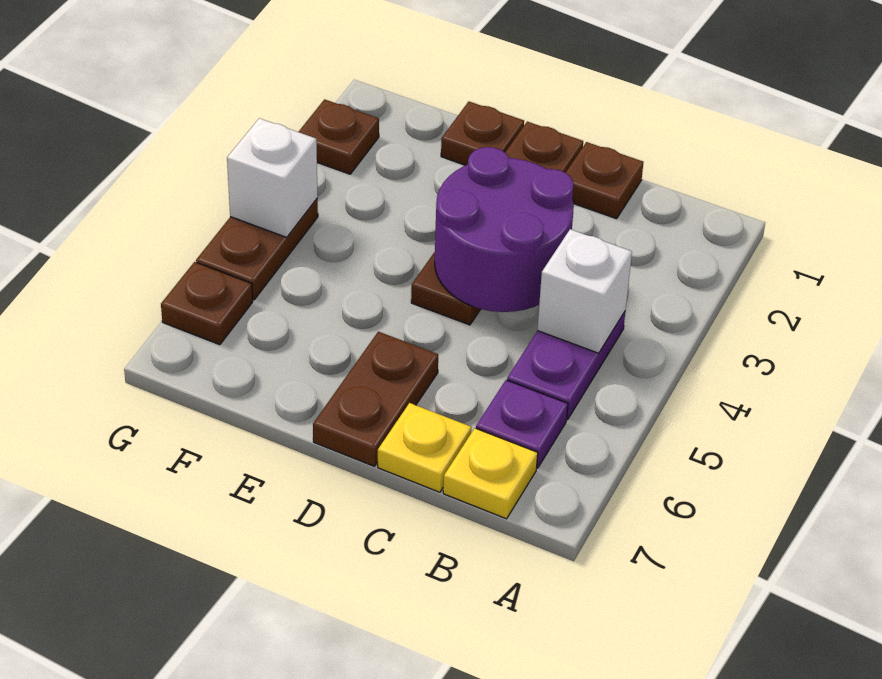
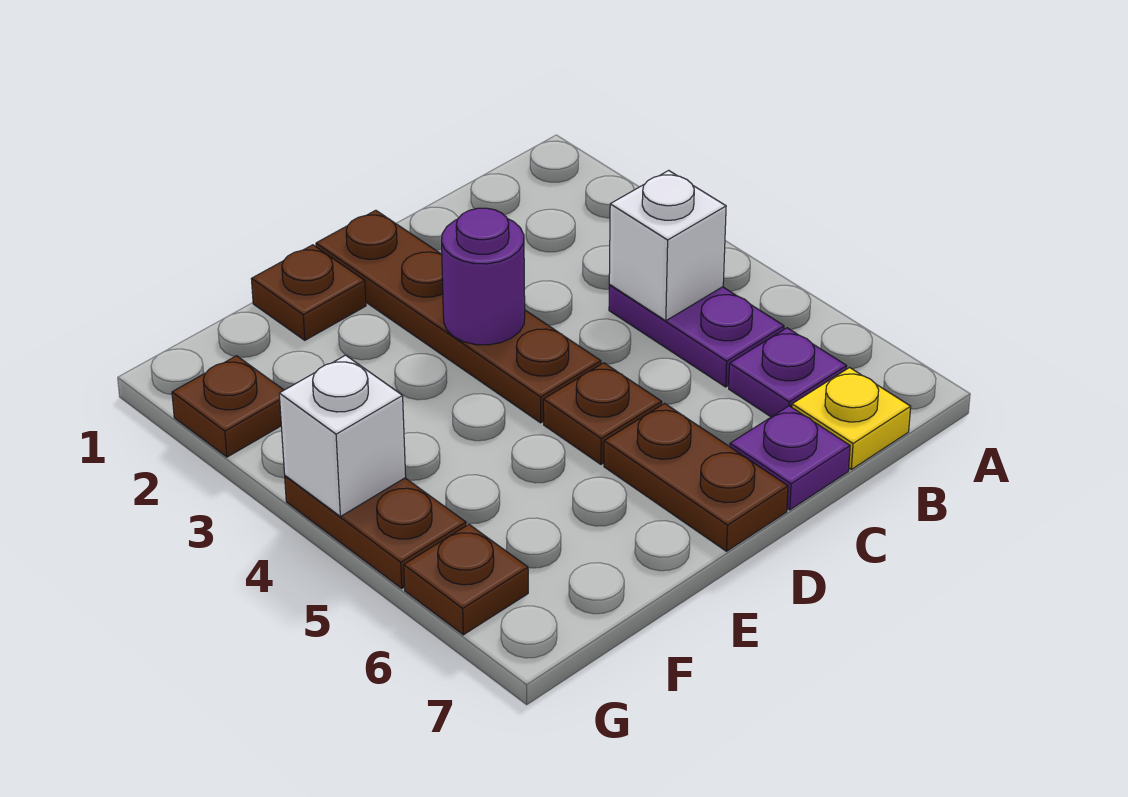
brown 1x1 plate [566,142,644,219] -> brown 1x1 plate moved to [543,363,662,464]
purple 2x2 round brick [435,147,574,312] -> purple 1x1 round brick [442,208,525,345]
yellow 1x1 plate [378,403,471,492] -> purple 1x1 plate [730,406,850,510]

